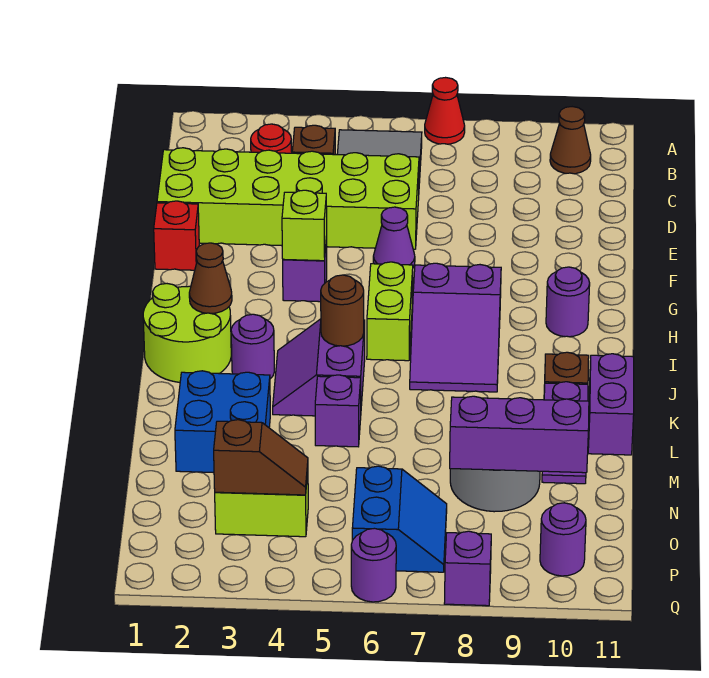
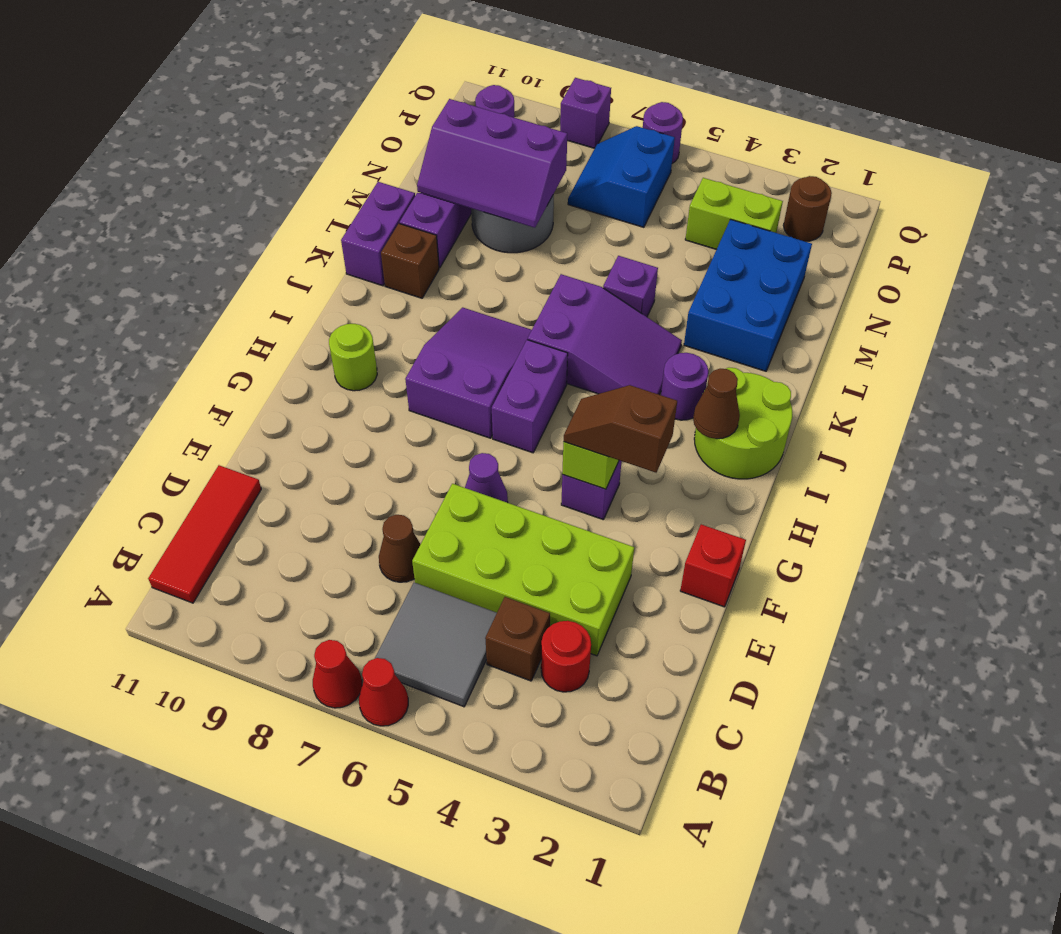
none -> red 1x1 cone [359,658,408,726]
brown 1x1 cone [550,107,591,174] -> brown 1x1 cone moved to [379,515,421,582]
none -> red 1x3 tile [148,465,261,603]
lime 2x6 brick [157,148,419,249] -> lime 2x4 brick [412,484,634,656]
lime 1x2 brick [367,262,413,361] -> purple 1x2 brick [492,340,568,453]
purple 1x1 round brick [546,267,590,337] -> lime 1x1 round brick [329,324,377,391]
purple 2x2 slope [273,319,365,416] -> purple 2x3 slope [528,274,682,395]
brown 1x1 round brick [321,275,364,346] -> brown 1x1 round brick moved to [783,176,832,241]
blue 2x2 brick [175,371,270,473] -> blue 2x3 brick [684,219,812,371]
brown 1x2 slope [214,420,308,495] -> brown 1x2 slope moved to [564,385,677,473]

